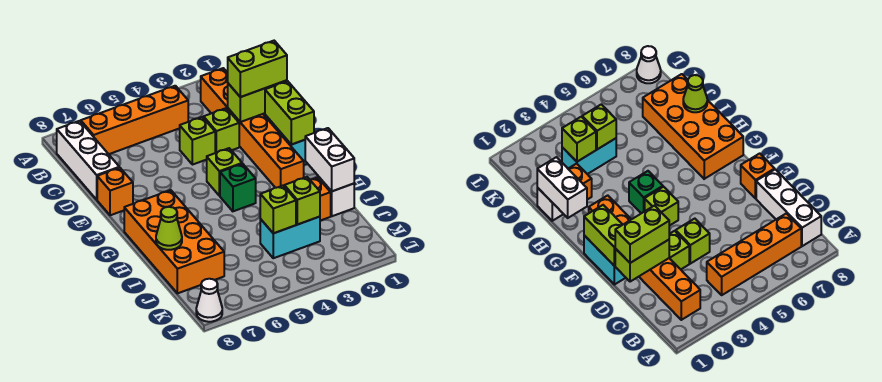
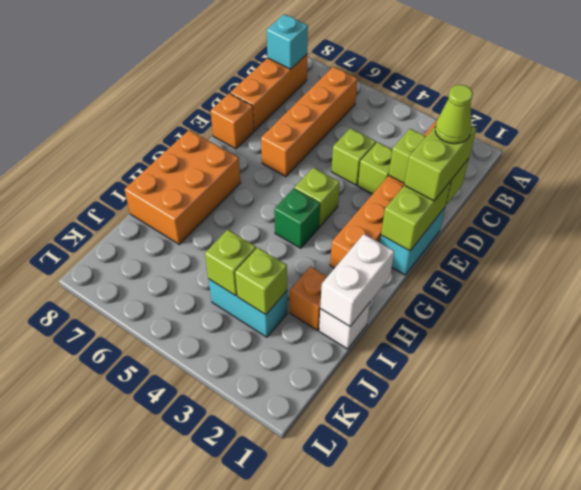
orange 1x4 brick [81,86,188,154] -> orange 1x4 brick turned to [261,67,357,176]
white 1x3 brick [57,121,119,199] -> orange 1x3 brick [230,54,307,131]
none -> cyan 1x1 brick [267,14,308,69]
lime 1x2 brick [227,41,287,97] -> lime 1x2 brick turned to [404,126,477,201]
orange 2x4 brick [124,190,224,293] -> orange 2x3 brick [124,130,241,244]
lime 1x1 cone [156,207,182,250] -> lime 1x1 cone moved to [435,85,473,144]
white 1x1 cone [196,279,222,322] -> none

